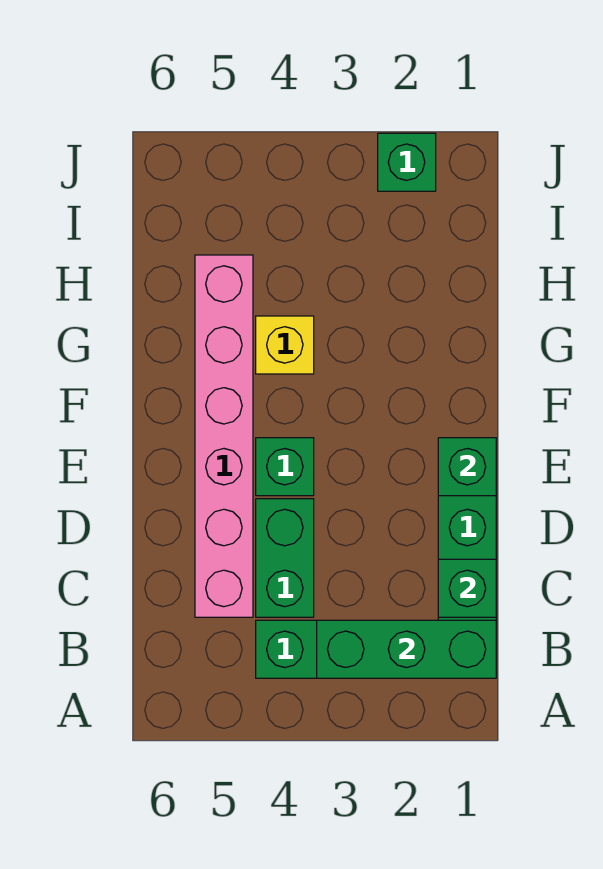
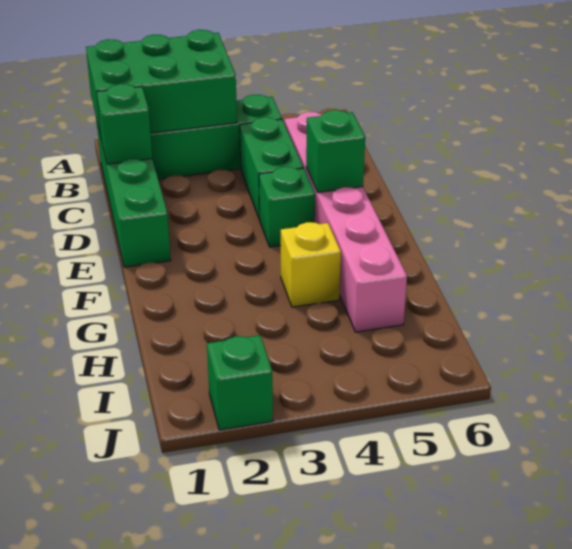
green 1x3 brick [317,620,496,678] -> green 2x3 brick [86,30,237,137]
green 1x1 brick [438,438,496,496] -> green 1x1 brick moved to [306,110,365,192]

